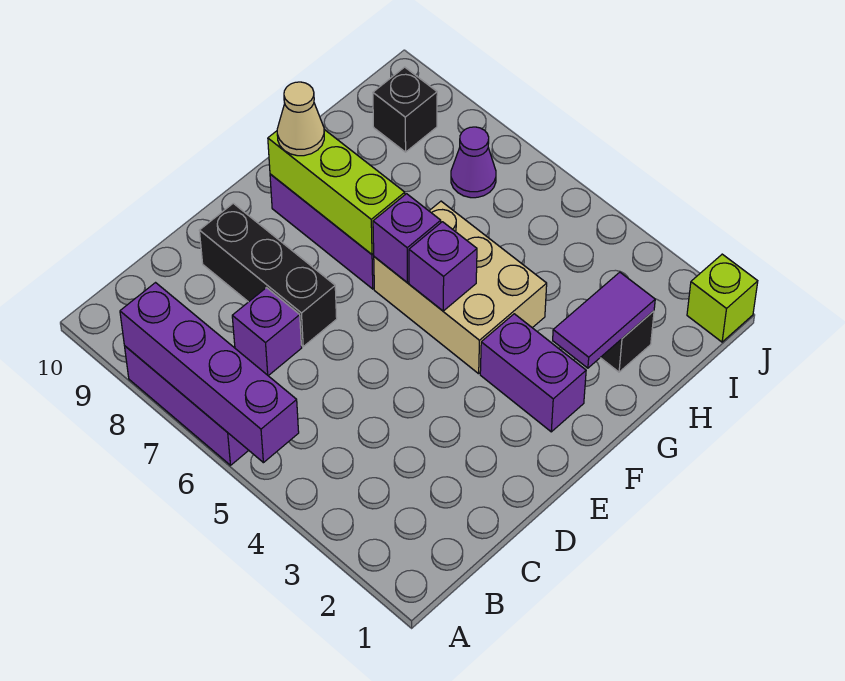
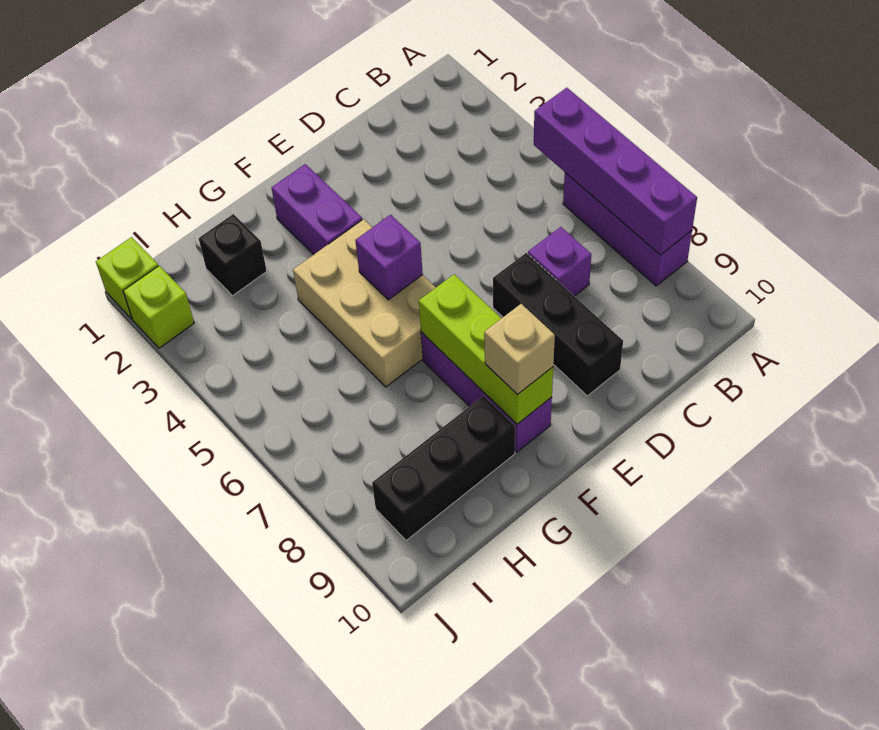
purple 1x1 brick [373,194,441,283] -> none
tan 1x1 cone [277,82,324,156] -> tan 1x1 brick [484,304,555,395]
purple 1x2 tile [553,272,655,368] -> none
purple 1x1 cone [451,127,496,198] -> none
black 1x1 brick [373,67,437,152] -> black 1x3 brick [372,396,515,541]
none -> lime 1x1 brick [123,266,194,348]

